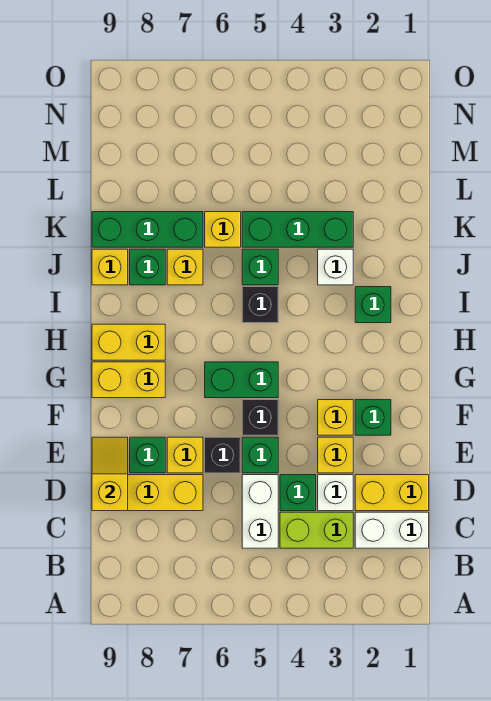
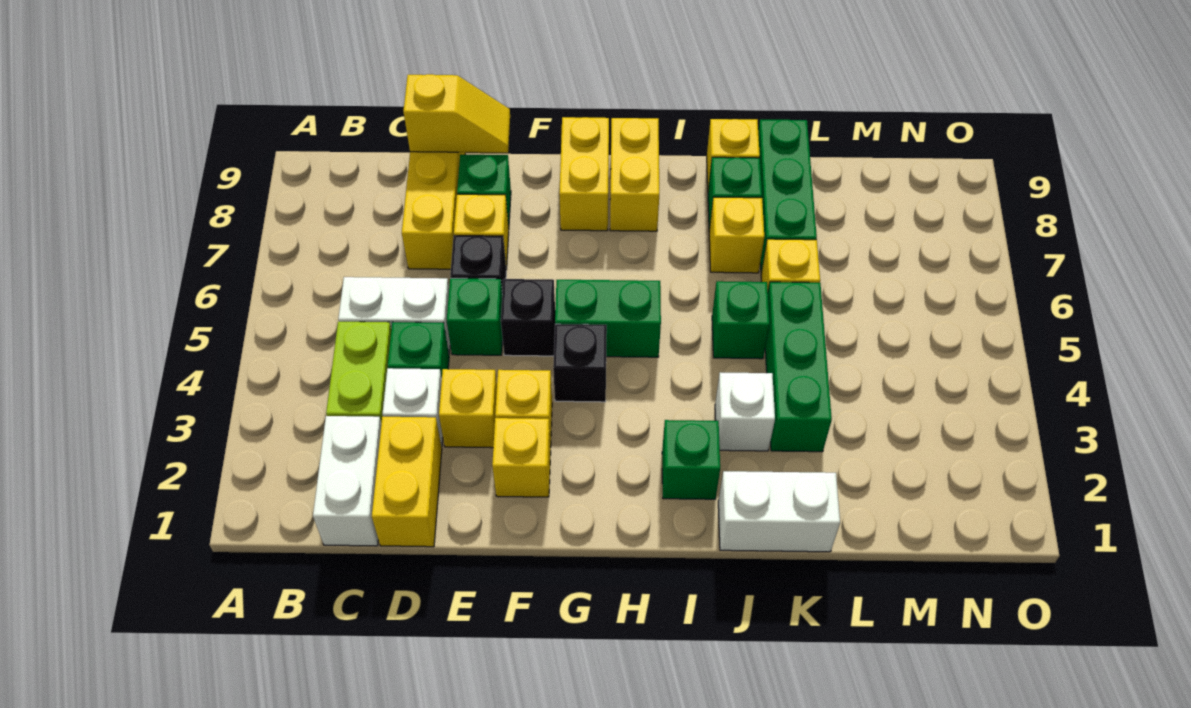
green 1x1 brick [355,400,391,435] -> yellow 1x1 brick [492,418,551,497]
green 1x2 brick [205,362,278,398] -> green 1x2 brick turned to [555,280,661,357]
black 1x1 brick [242,287,278,323] -> black 1x1 brick moved to [553,324,607,402]
none -> white 1x2 brick [718,471,840,552]

